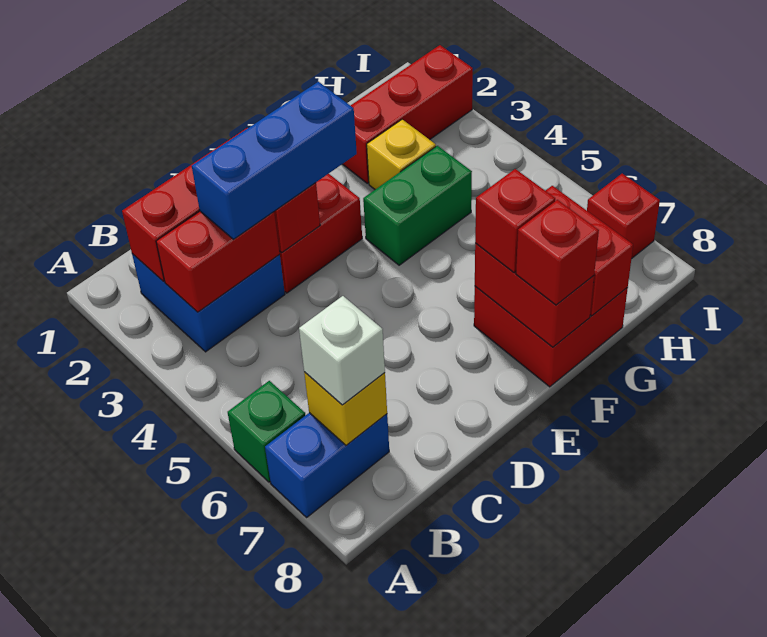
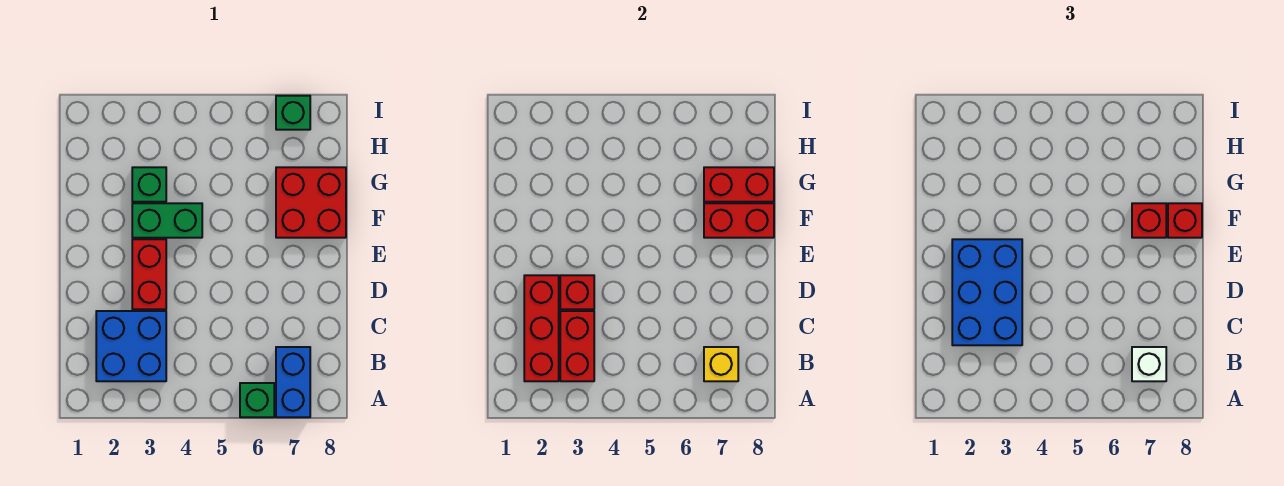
blue 1x3 brick [192,82,357,239] -> blue 2x3 brick [952,239,1022,345]
green 1x2 brick [363,146,472,265] -> green 1x2 brick turned to [132,203,202,238]
red 1x3 brick [343,45,473,183] -> none
yellow 1x1 brick [367,119,436,189] -> green 1x1 brick [132,167,166,202]
red 1x1 brick [587,174,660,259] -> green 1x1 brick [276,96,310,130]

